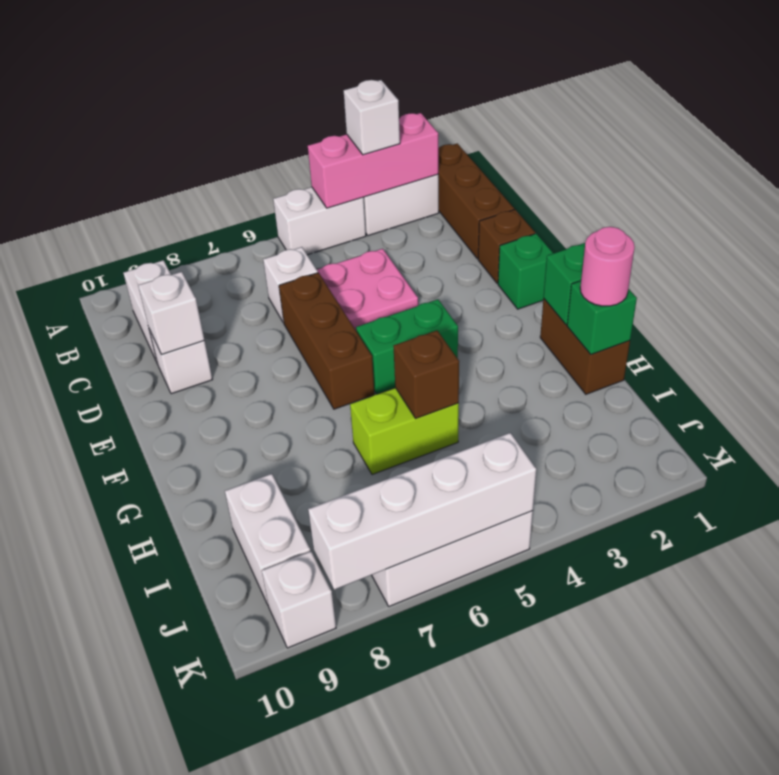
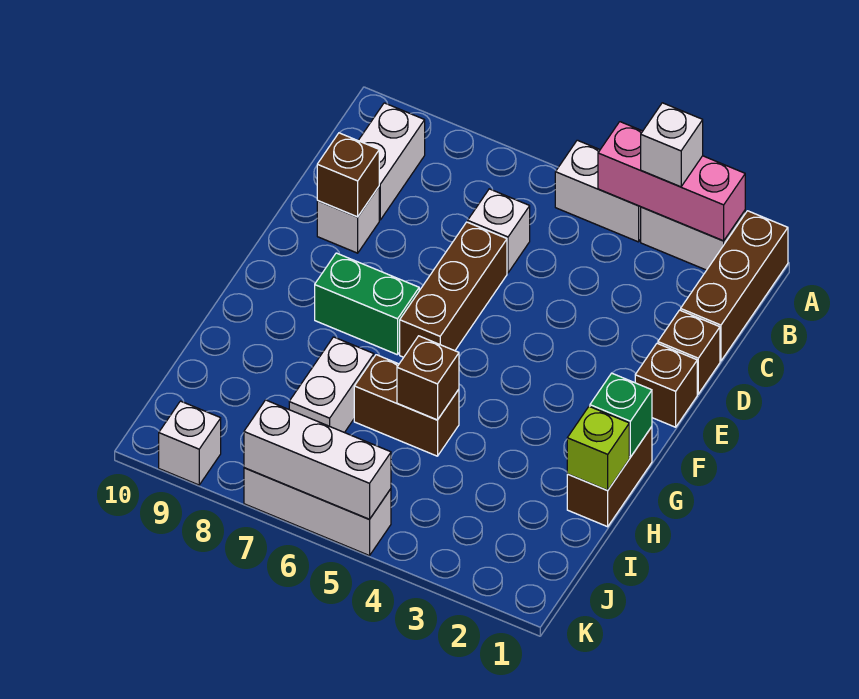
pink 2x2 plate [317,249,418,330] -> none
white 1x1 brick [138,272,204,355] -> brown 1x1 brick [317,133,379,217]
green 1x1 brick [498,234,553,309] -> brown 1x1 brick [635,343,697,427]
green 1x2 brick [356,299,458,394] -> green 1x2 brick moved to [315,253,419,355]
green 1x1 brick [567,281,637,355] -> lime 1x1 brick [567,406,629,490]
pink 1x1 round brick [580,227,635,306] -> none
lime 1x2 brick [350,388,459,475] -> brown 1x2 brick [354,355,459,456]
white 1x2 brick [225,474,310,604] -> white 1x2 brick moved to [289,337,374,432]
white 1x4 brick [308,433,536,590] -> white 1x3 brick [244,400,391,519]

